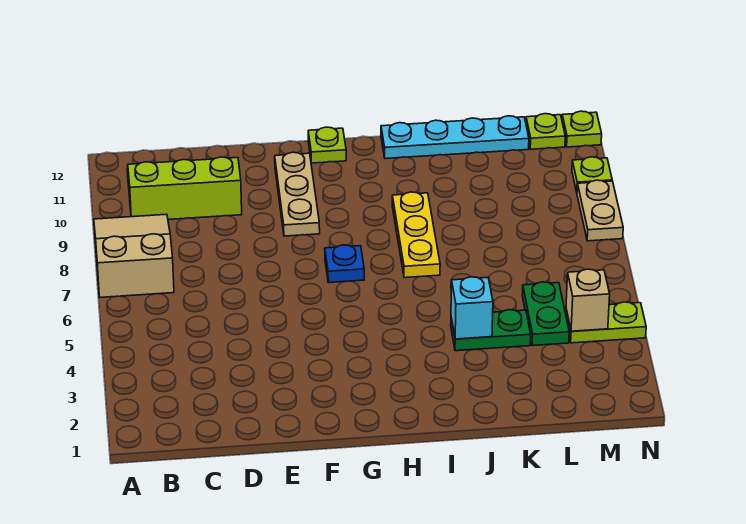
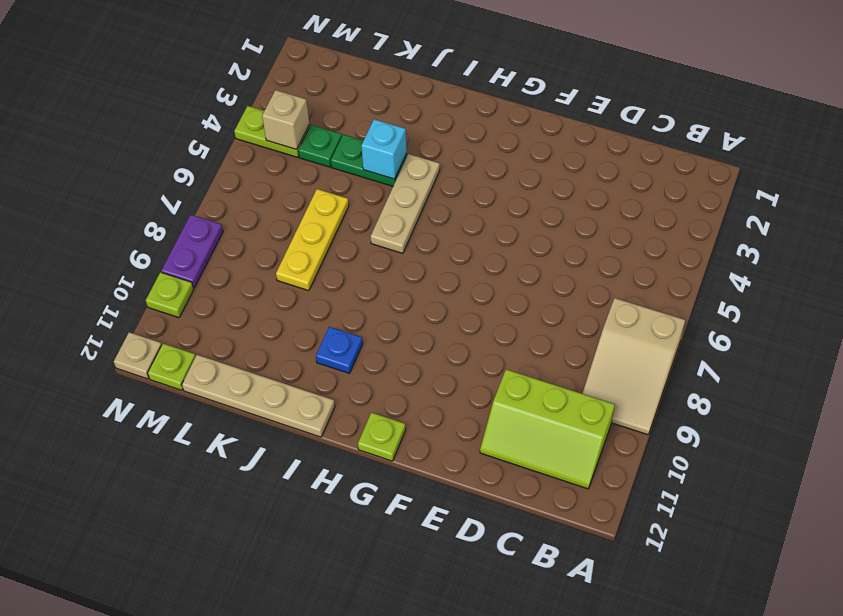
tan 1x3 plate [275,152,320,236] -> tan 1x3 plate moved to [371,154,440,253]
blue 1x1 plate [325,245,364,283] -> blue 1x1 plate moved to [316,327,363,373]
yellow 1x3 plate [392,192,440,278] -> yellow 1x3 plate moved to [276,189,349,291]
cyan 1x4 plate [381,116,529,159] -> tan 1x4 plate [182,355,335,437]
green 1x2 plate [522,282,569,346] -> green 1x1 plate [298,125,342,167]
tan 1x2 plate [577,180,623,241] -> purple 1x2 plate [161,215,223,288]
lime 1x1 plate [562,111,602,147] -> tan 1x1 plate [114,332,162,379]

